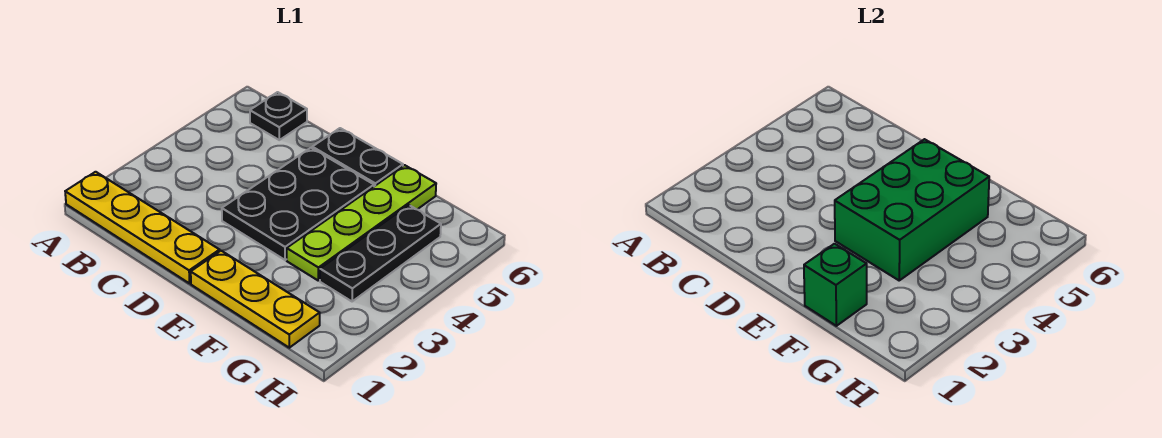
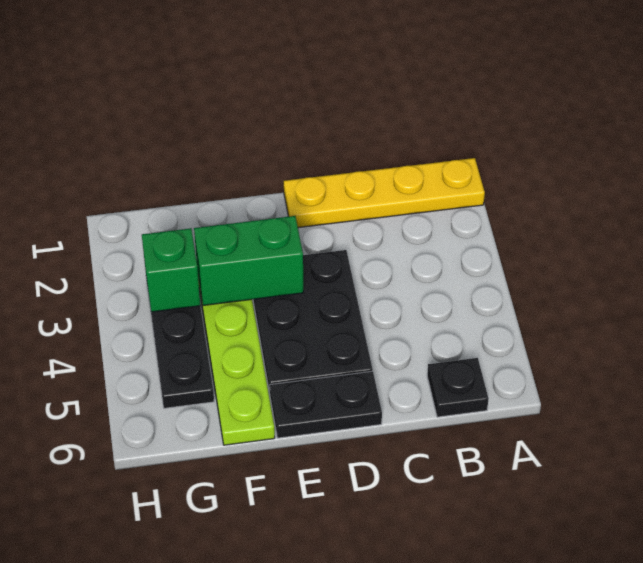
yellow 1x3 plate [191,251,320,348] -> none
green 2x3 brick [835,139,989,280] -> green 1x2 brick [194,216,303,305]
green 1x1 brick [804,244,867,326] -> green 1x1 brick moved to [142,228,200,312]

